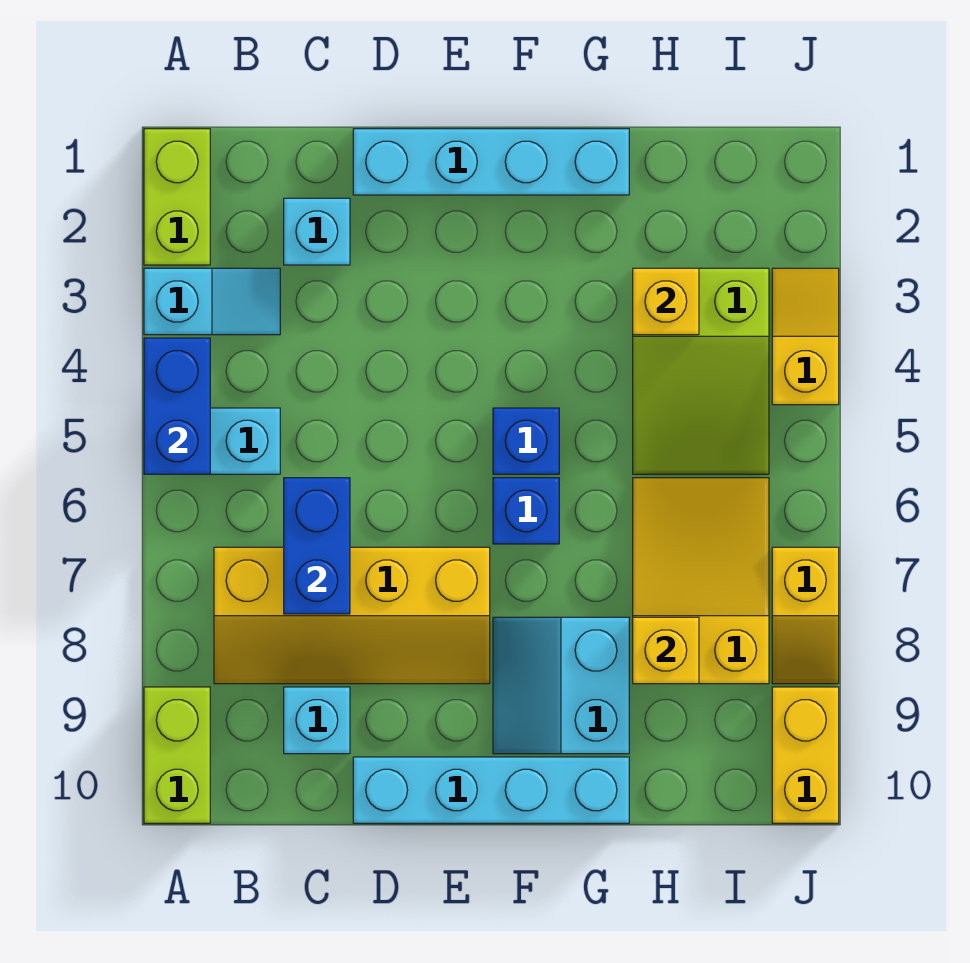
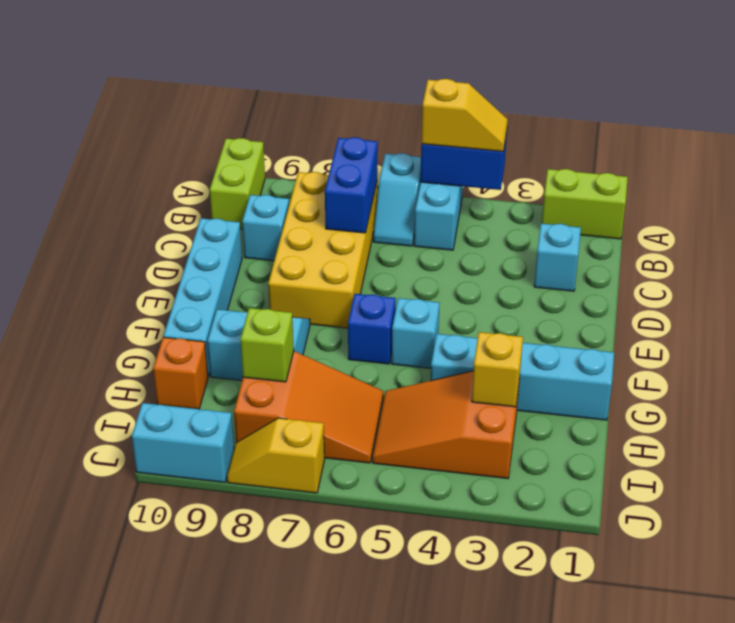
cyan 1x2 slope [144,268,280,335] -> cyan 1x2 slope moved to [374,153,421,246]
lime 1x2 brick [144,687,210,823] -> lime 1x2 brick turned to [210,138,265,229]
yellow 2x4 slope [214,547,490,684] -> yellow 2x4 brick [268,172,377,328]
blue 1x2 brick [284,478,350,614] -> blue 1x2 brick turned to [325,137,378,233]
cyan 1x4 brick [353,129,629,195] -> cyan 1x4 brick turned to [431,334,614,420]
blue 1x1 brick [493,408,559,474] -> cyan 1x1 brick [392,298,440,368]
lime 2x3 slope [633,268,769,474] -> orange 2x3 slope [373,371,520,479]
yellow 2x3 slope [633,478,769,684] -> orange 2x3 slope [234,351,383,463]
yellow 1x1 brick [633,617,699,684] -> lime 1x1 brick [240,308,294,382]
none -> orange 1x1 brick [153,337,208,409]
yellow 1x2 slope [772,268,839,405] -> yellow 1x2 slope moved to [422,79,508,151]
yellow 1x2 brick [772,687,839,823] -> cyan 1x2 brick [132,403,234,482]

